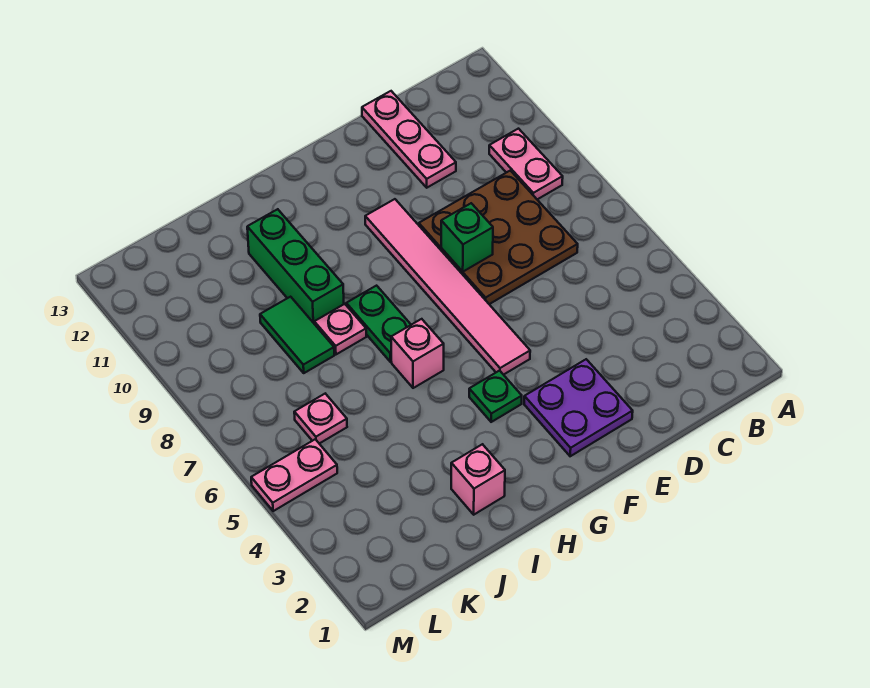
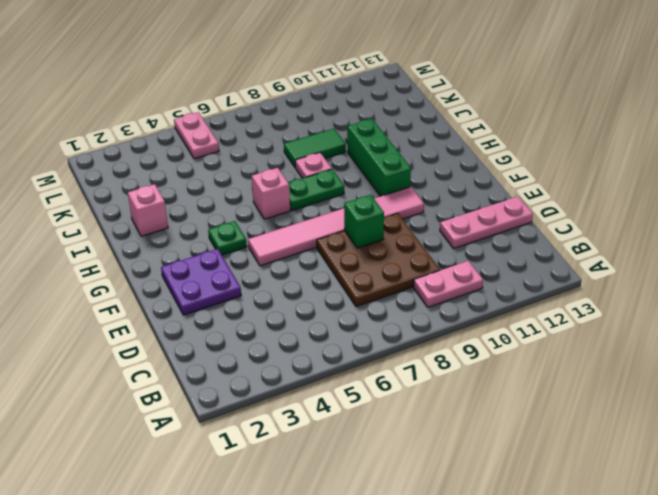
green 1x3 brick [247,209,344,323] -> green 1x3 brick turned to [347,119,411,196]
pink 1x1 plate [294,394,347,444] -> none

